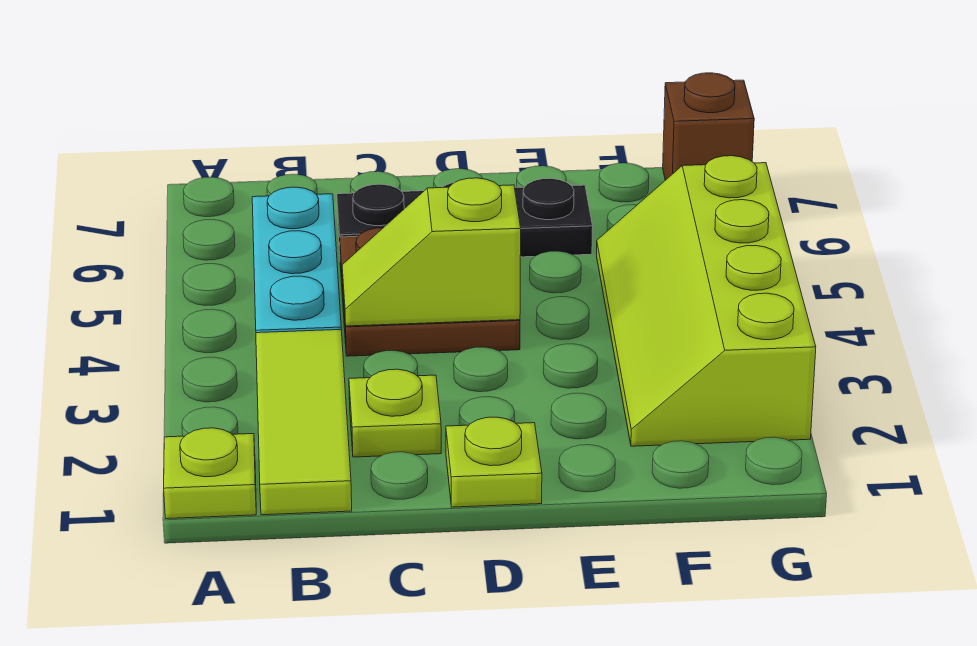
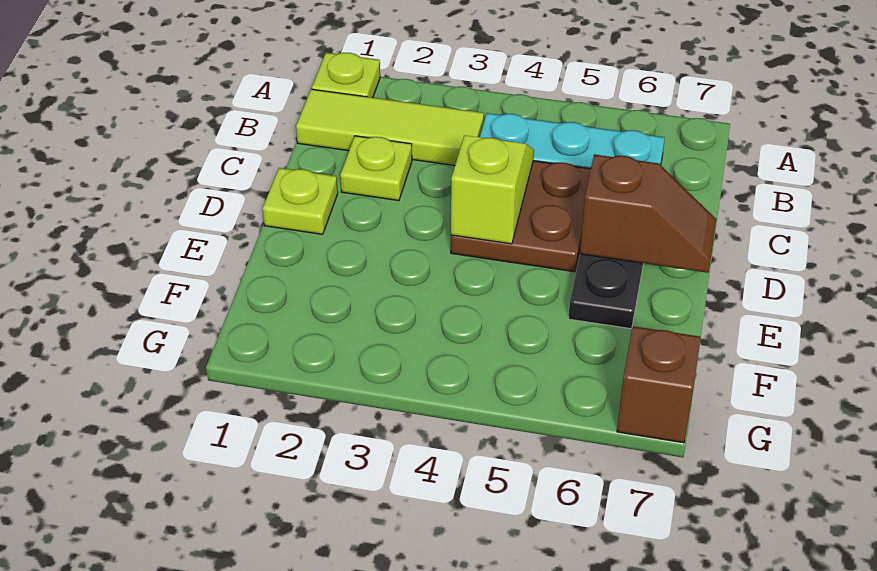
none -> brown 1x2 slope [580,154,716,273]
lime 2x4 slope [597,156,816,446] -> none

